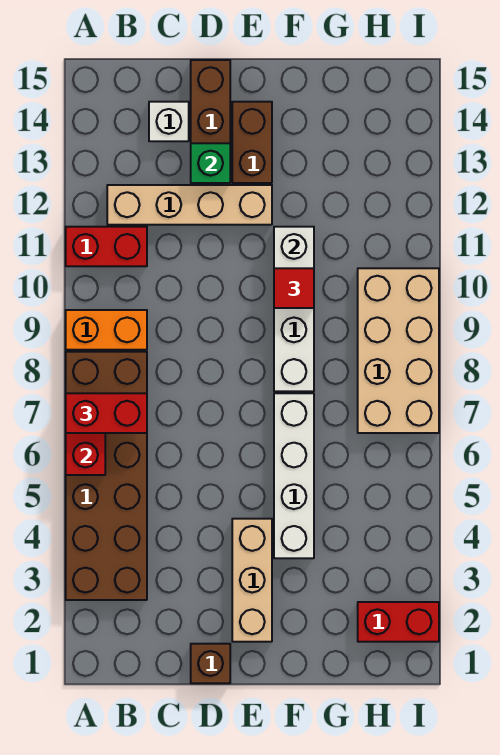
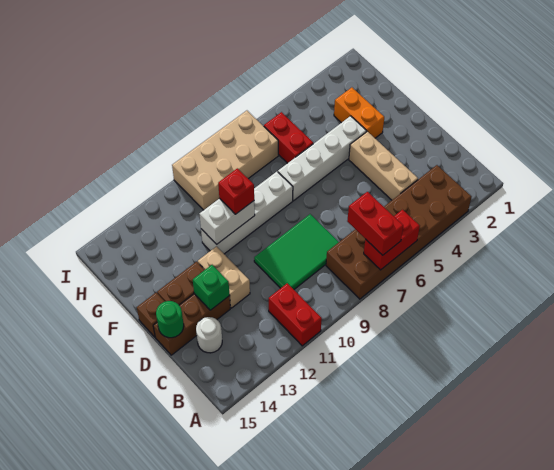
orange 1x2 brick [66,310,147,350] -> orange 1x2 brick moved to [334,88,384,138]
tan 1x4 brick [107,185,272,225] -> tan 1x2 brick [198,246,250,308]
none -> green 2x3 tile [254,214,339,289]
white 1x1 brick [149,102,189,141] -> white 1x1 round brick [196,317,222,353]
brown 1x1 brick [191,644,230,683] -> brown 1x1 brick moved to [137,293,165,337]
none -> green 1x1 round brick [156,301,184,338]
tan 1x3 brick [232,519,272,642] -> tan 1x3 brick turned to [349,131,418,200]
red 1x1 tile [274,268,314,308] -> red 1x1 brick [218,168,254,214]
red 1x2 brick [358,602,439,642] -> red 1x2 brick moved to [264,112,313,163]

